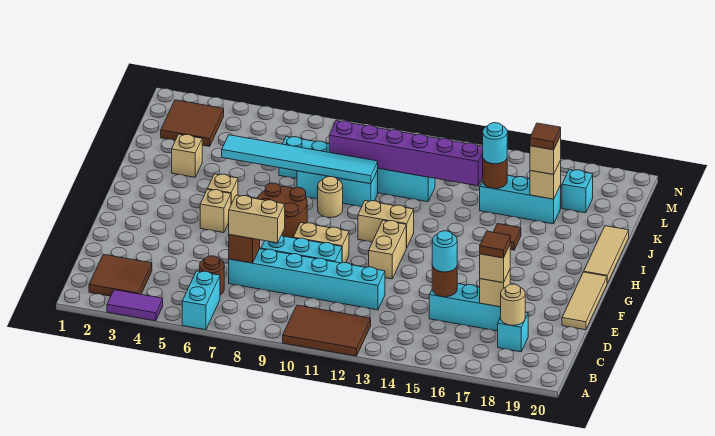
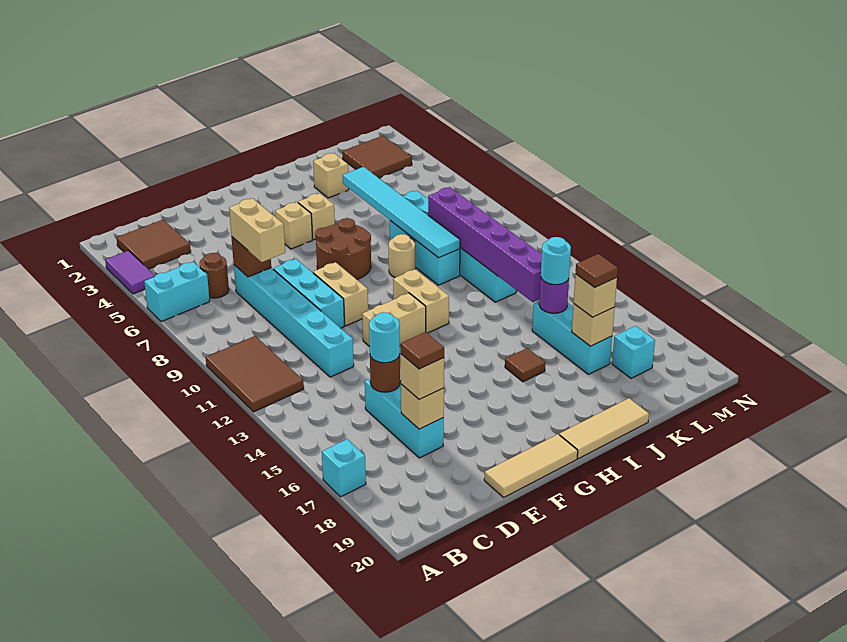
cyan 1x1 brick [498,312,528,352] -> cyan 1x1 brick moved to [322,439,366,497]
tan 1x1 round brick [501,284,525,325] -> none
brown 1x1 round brick [483,159,507,189] -> purple 1x1 round brick [539,279,569,313]

